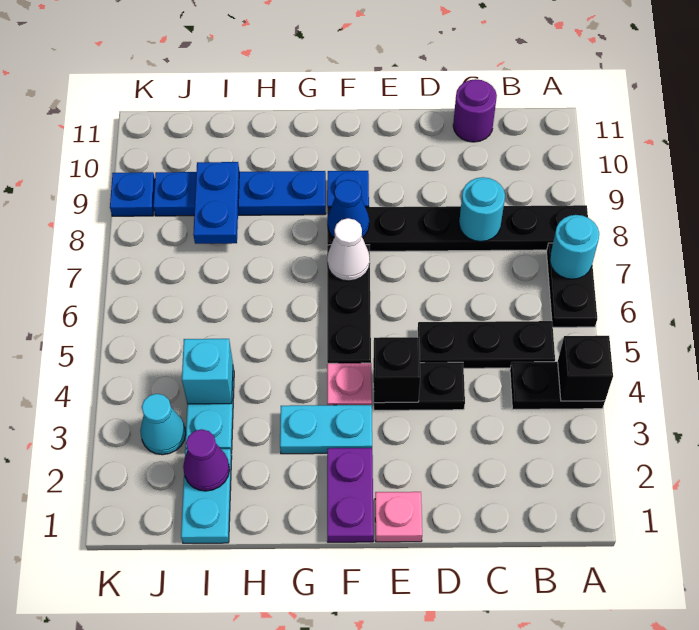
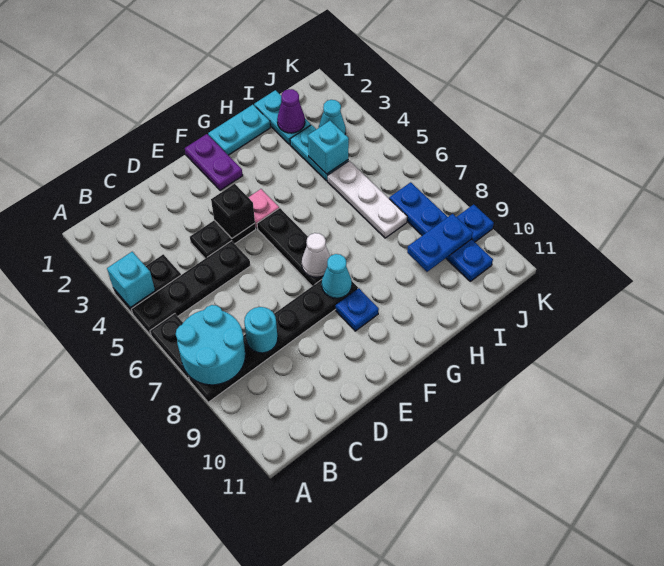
black 1x1 brick [558,336,613,401] -> cyan 1x1 brick [107,252,155,308]
cyan 1x1 round brick [550,215,599,279] -> cyan 2x2 round brick [176,305,245,385]
black 1x3 plate [418,321,555,368] -> black 1x4 plate [132,241,250,335]
purple 1x1 round brick [453,79,497,142] -> none
pink 1x1 plate [375,492,422,542] -> none
cyan 1x2 plate [280,405,372,454] -> cyan 1x2 plate moved to [208,105,270,155]
blue 1x1 cone [327,180,369,237] -> cyan 1x1 cone [322,254,352,298]
blue 1x4 plate [153,171,326,216] -> blue 1x4 plate turned to [389,182,493,281]
none -> white 1x3 plate [328,161,407,238]
blue 1x2 plate [193,162,239,244] -> blue 1x2 plate turned to [407,214,473,272]

